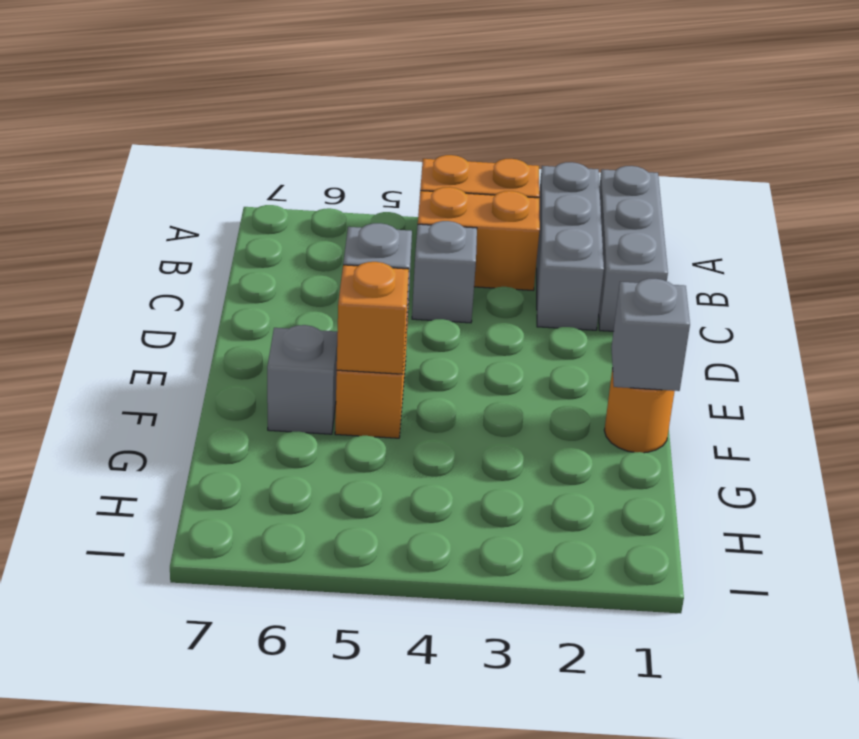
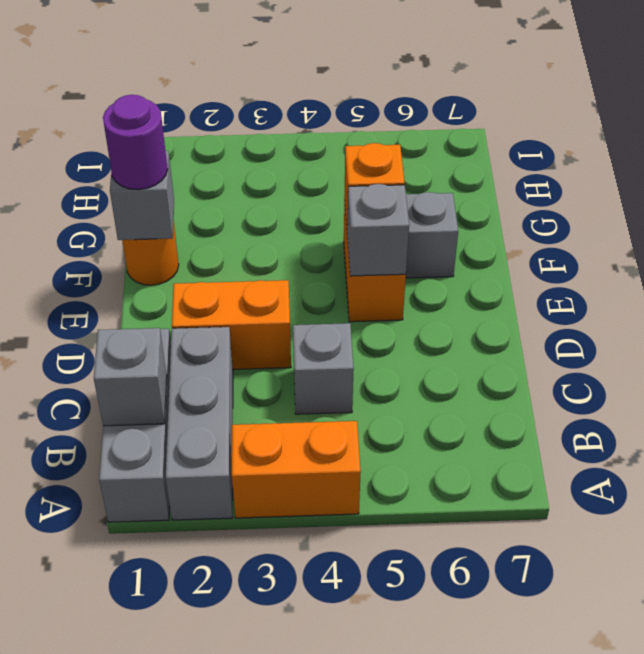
none -> grey 1x1 brick [94,328,167,426]
orange 1x2 brick [418,187,540,290] -> orange 1x2 brick moved to [172,280,291,369]
none -> purple 1x1 round brick [103,95,168,190]

